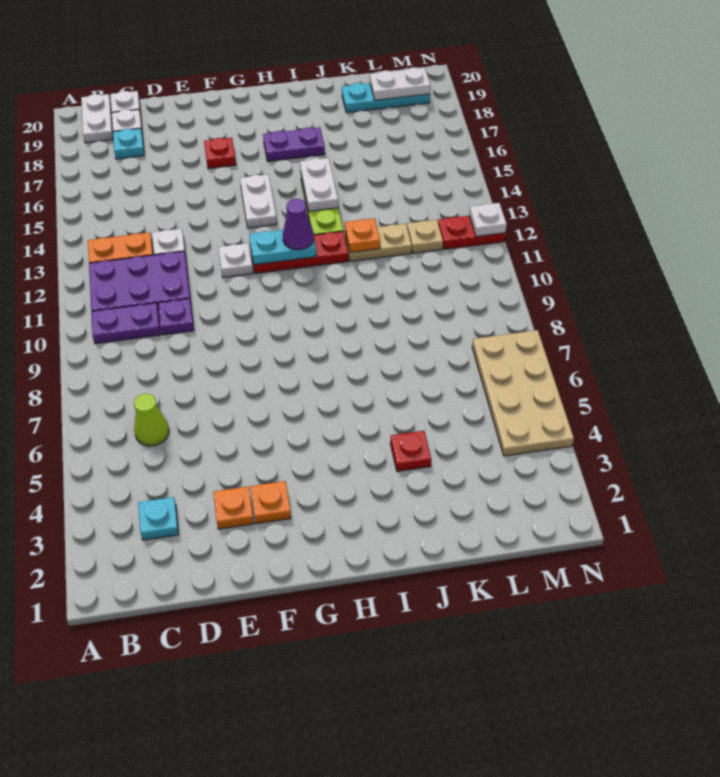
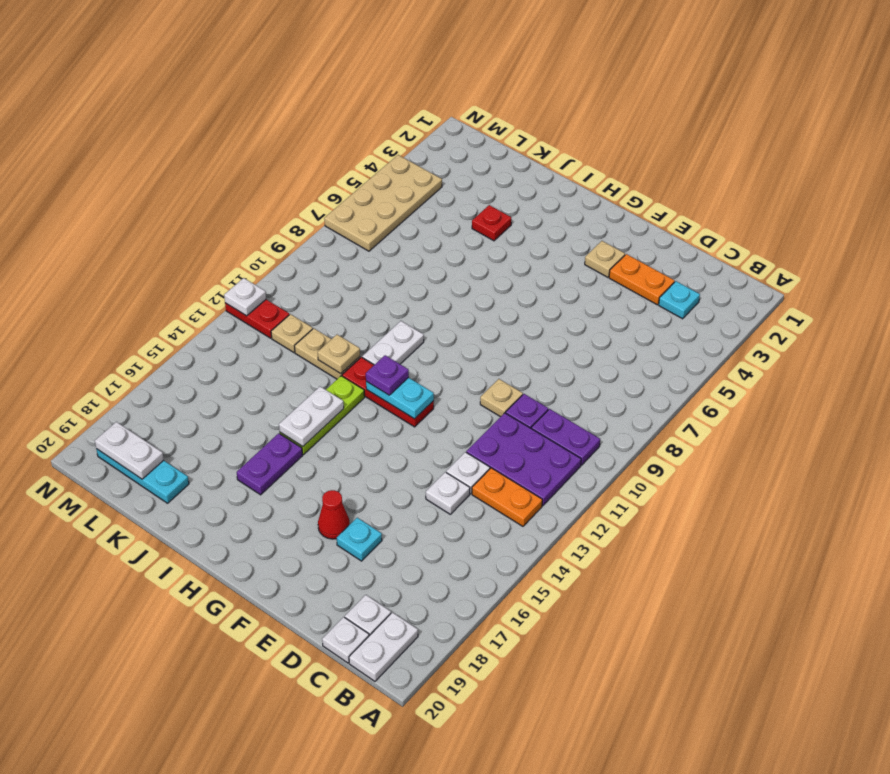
lime 1x1 cone [134,394,169,446] -> none
cyan 1x1 plate [113,129,144,159] -> cyan 1x1 plate moved to [337,518,382,561]
orange 1x1 plate [213,487,254,529] -> orange 1x2 plate [609,254,675,305]
none -> tan 1x1 plate [480,379,523,417]
orange 1x1 plate [251,481,291,524] -> tan 1x1 plate [585,241,625,277]
white 1x1 plate [218,243,253,278] -> white 1x1 plate moved to [426,472,470,514]
red 1x1 plate [204,138,236,169] -> red 1x1 cone [318,490,350,539]
white 1x2 plate [240,174,277,228] -> white 1x2 plate moved to [362,321,424,365]
purple 1x1 cone [283,199,314,250] -> purple 1x1 plate [366,355,409,395]
purple 1x2 plate [263,127,325,161] -> purple 1x2 plate turned to [237,433,303,495]
orange 1x1 plate [345,218,380,252] -> tan 1x1 plate [318,335,360,374]

